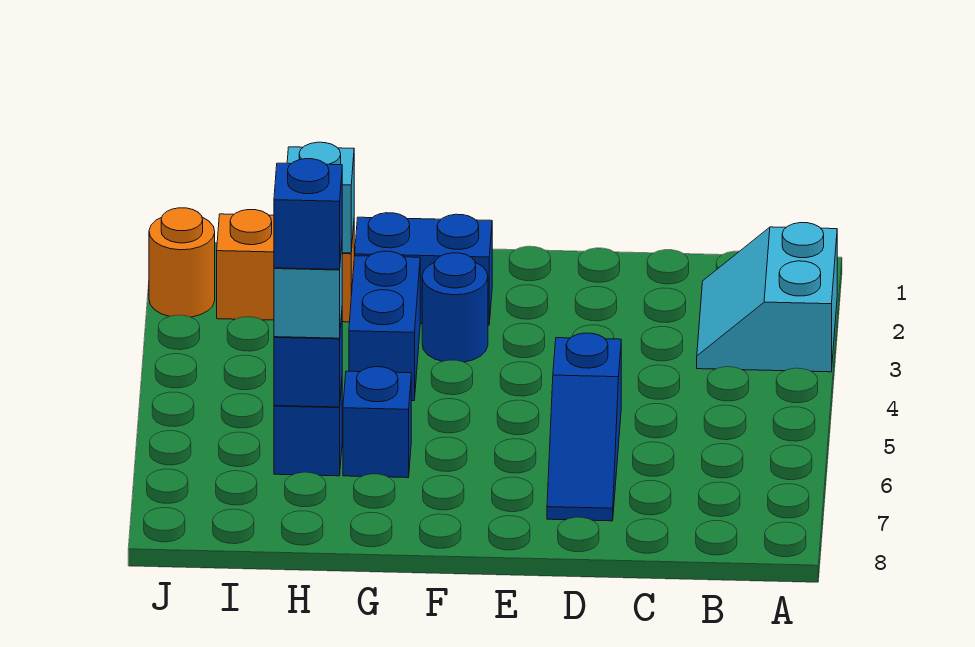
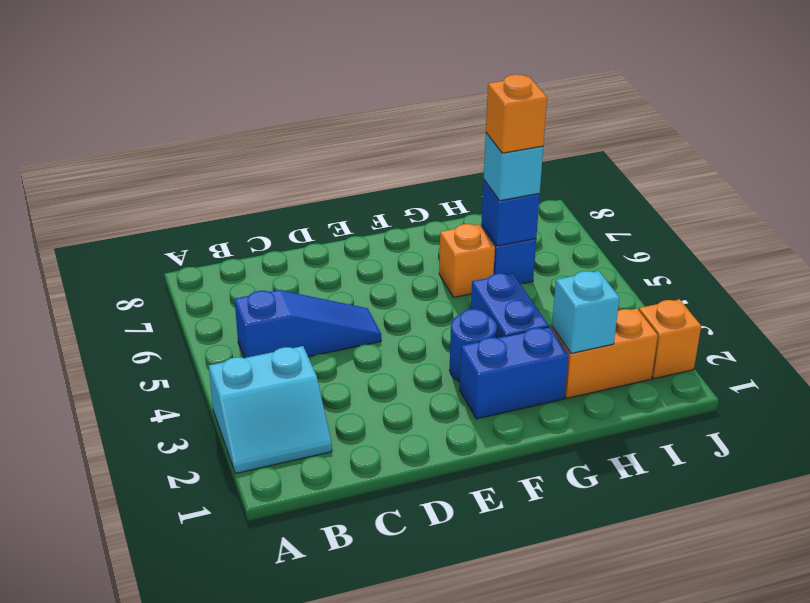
cyan 2x2 slope [697,223,837,372] -> cyan 2x2 slope turned to [209,346,332,474]
blue 1x3 slope [547,333,621,521] -> blue 1x3 slope turned to [235,290,381,358]
blue 1x1 brick [343,367,411,478] -> orange 1x1 brick [439,224,495,297]
blue 1x1 brick [274,159,342,270] -> orange 1x1 brick [486,74,547,153]
orange 1x1 round brick [149,208,215,317] -> orange 1x1 brick [639,300,701,379]

